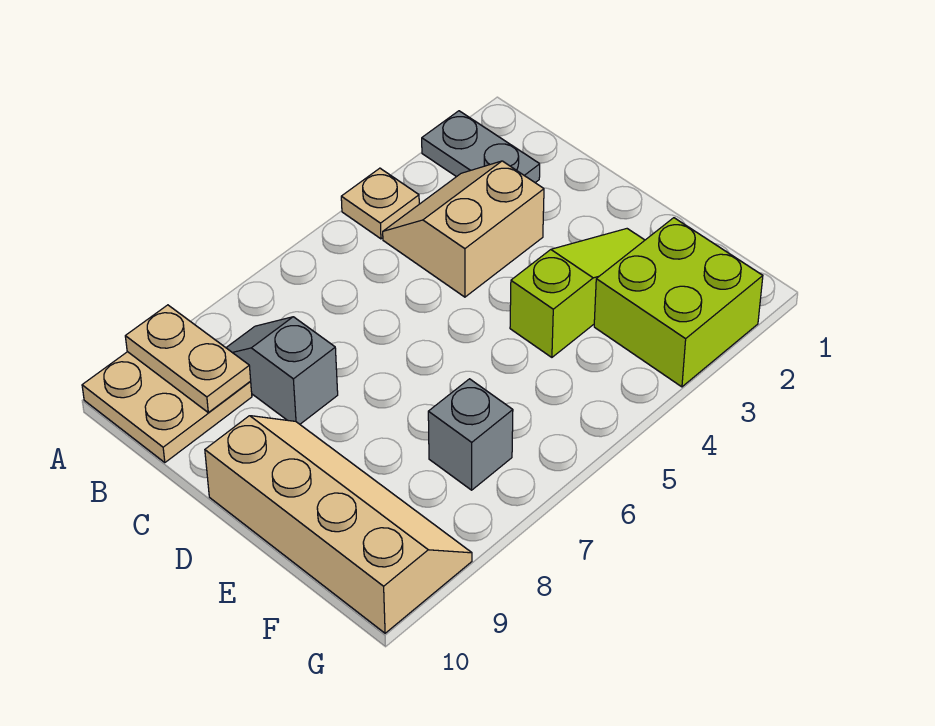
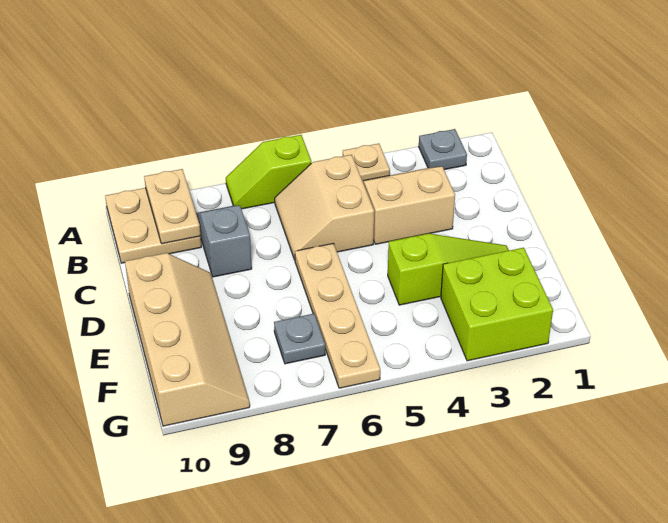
grey 1x2 plate [422,111,540,183] -> grey 1x1 plate [419,129,467,170]
none -> lime 1x2 slope [226,135,311,209]
none -> tan 2x2 slope [275,155,374,260]
none -> tan 1x4 plate [295,243,380,388]
grey 1x1 brick [428,379,513,490] -> grey 1x1 plate [274,314,325,364]

